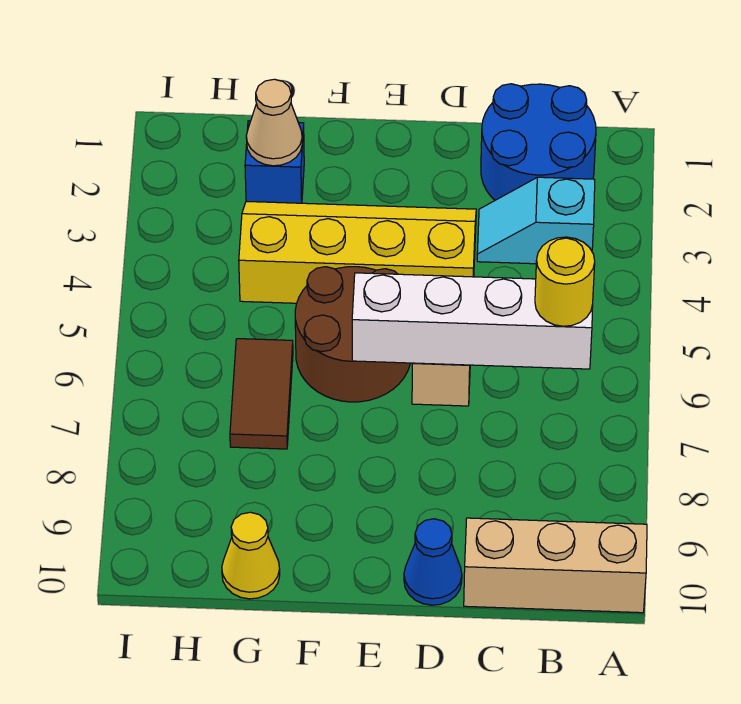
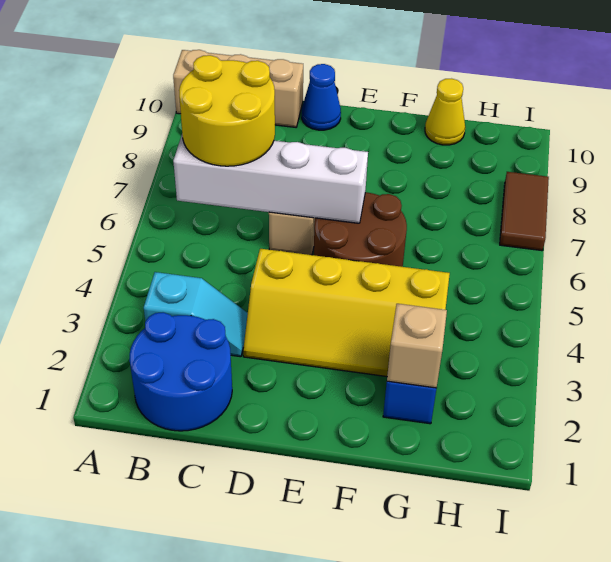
yellow 1x1 round brick [535,237,595,326] -> yellow 2x2 round brick [179,55,275,166]
tan 1x1 cone [246,79,302,166] -> tan 1x1 brick [387,304,447,388]
brown 1x2 tile [230,339,293,449] -> brown 1x2 tile moved to [500,172,549,251]

